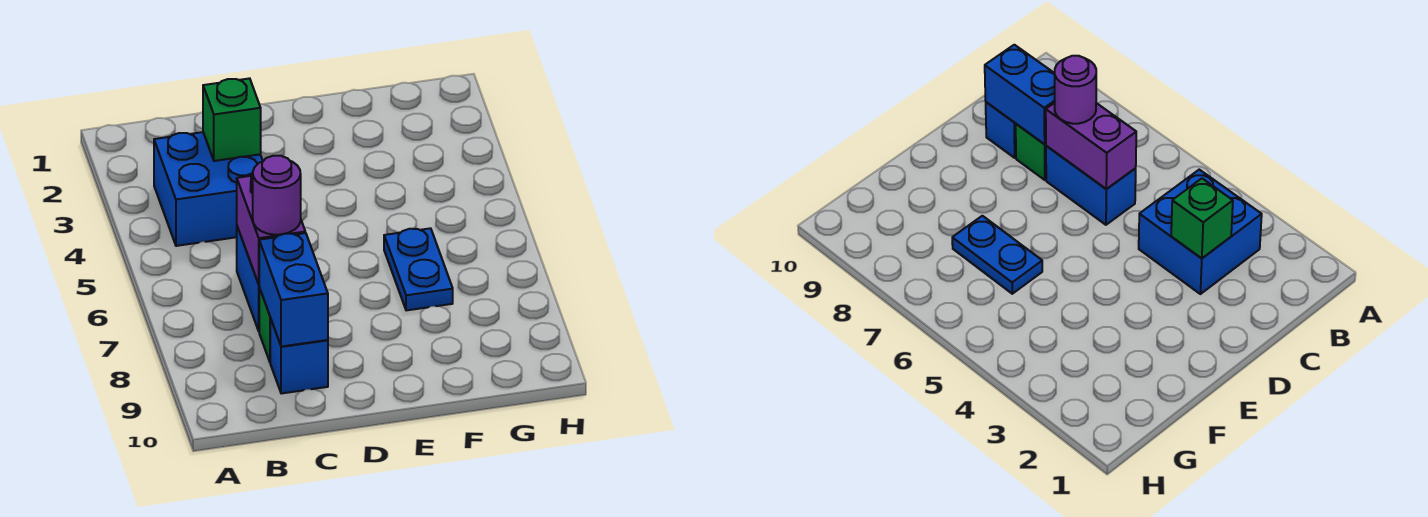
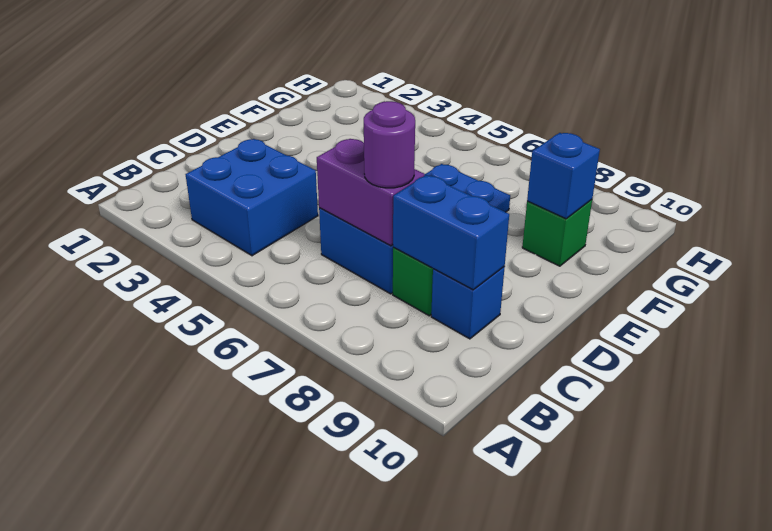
green 1x1 brick [203,78,261,161] -> green 1x1 brick moved to [522,200,592,266]
none -> blue 1x1 brick [527,133,600,219]

